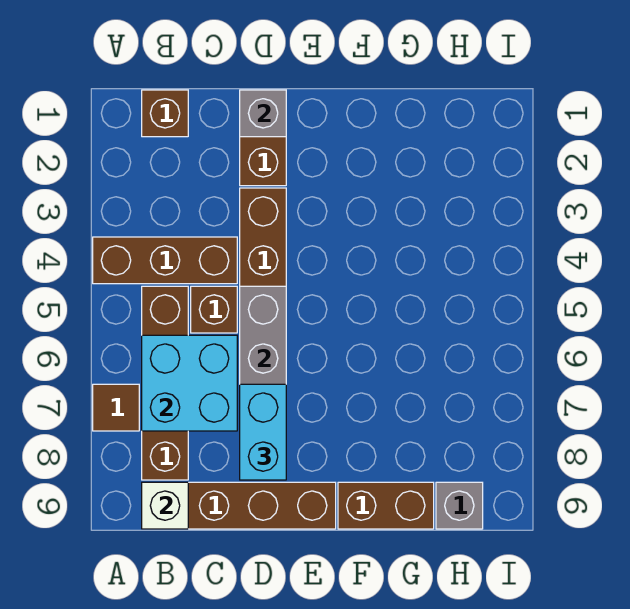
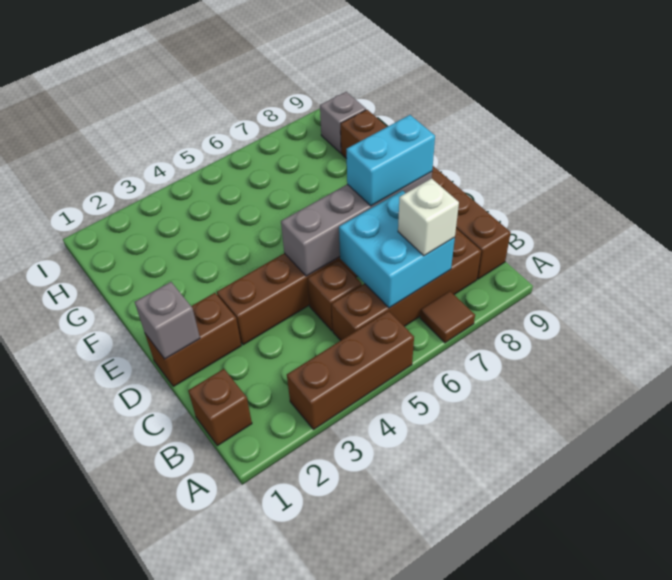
brown 1x3 brick [93,237,237,284] -> brown 1x3 brick turned to [287,311,414,430]
white 1x1 brick [142,482,188,529] -> white 1x1 brick moved to [398,178,459,256]

